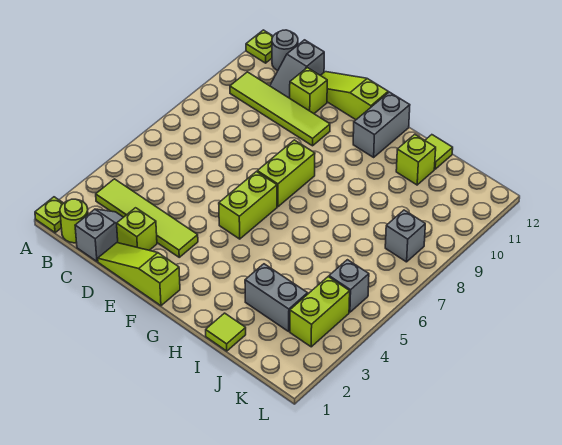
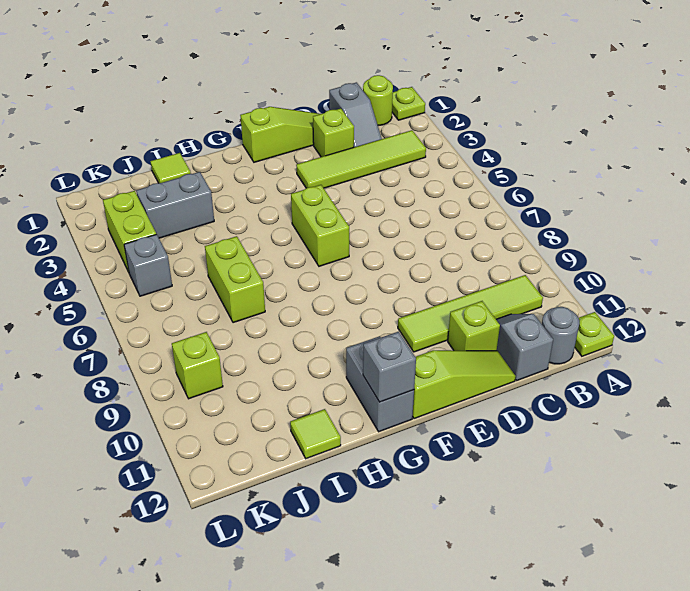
lime 1x2 brick [257,140,315,207] -> lime 1x2 brick moved to [205,236,265,323]
lime 1x1 brick [396,134,436,185] -> lime 1x1 brick moved to [172,332,223,399]
grey 1x1 brick [385,210,425,262] -> grey 1x1 brick moved to [363,332,416,402]

